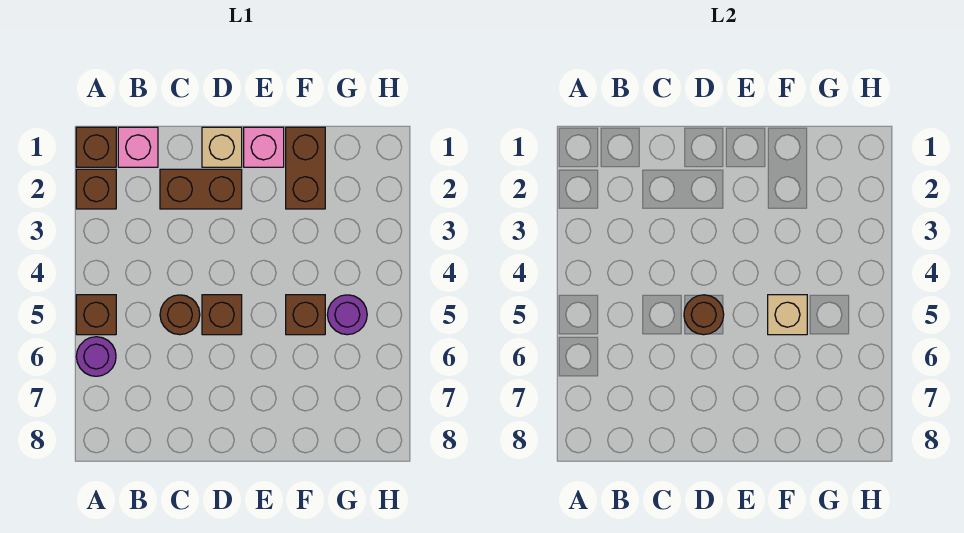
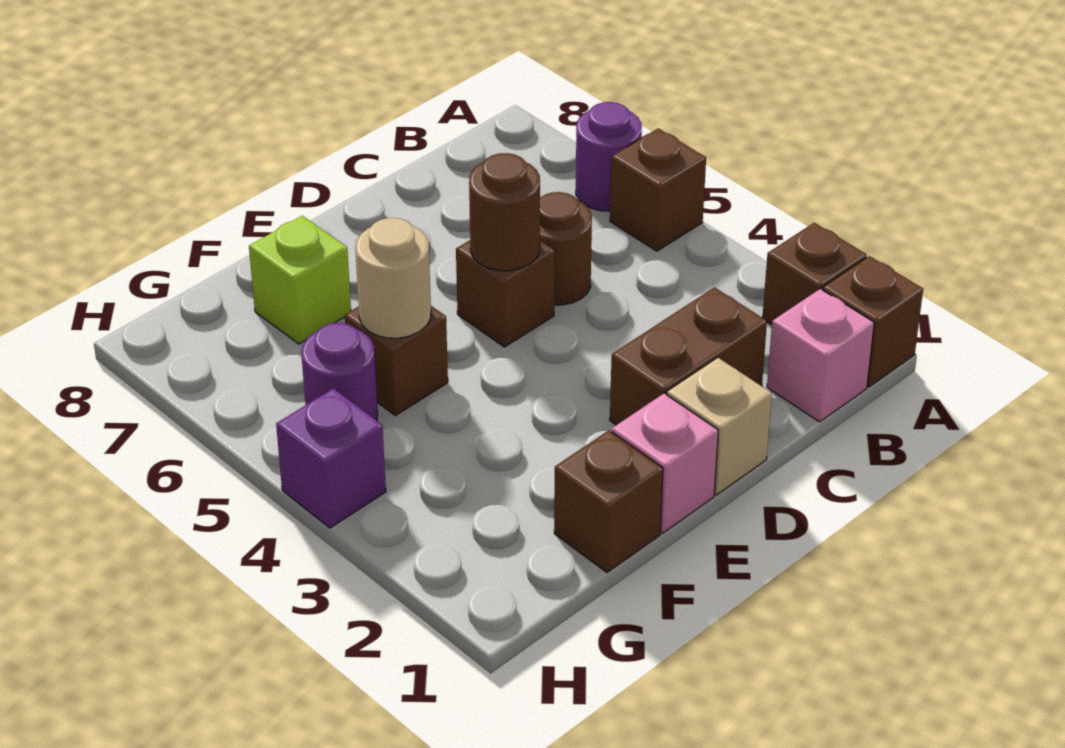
brown 1x2 brick [286,127,325,209] -> brown 1x1 brick [554,430,663,572]
tan 1x1 brick [768,295,807,335] -> tan 1x1 round brick [355,218,431,338]
none -> lime 1x1 brick [249,216,351,344]
none -> purple 1x1 brick [276,388,386,528]

